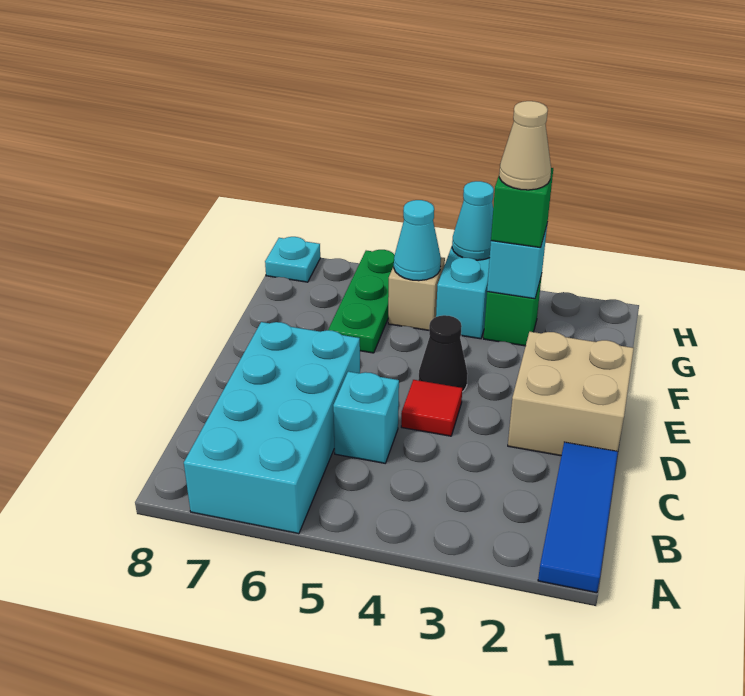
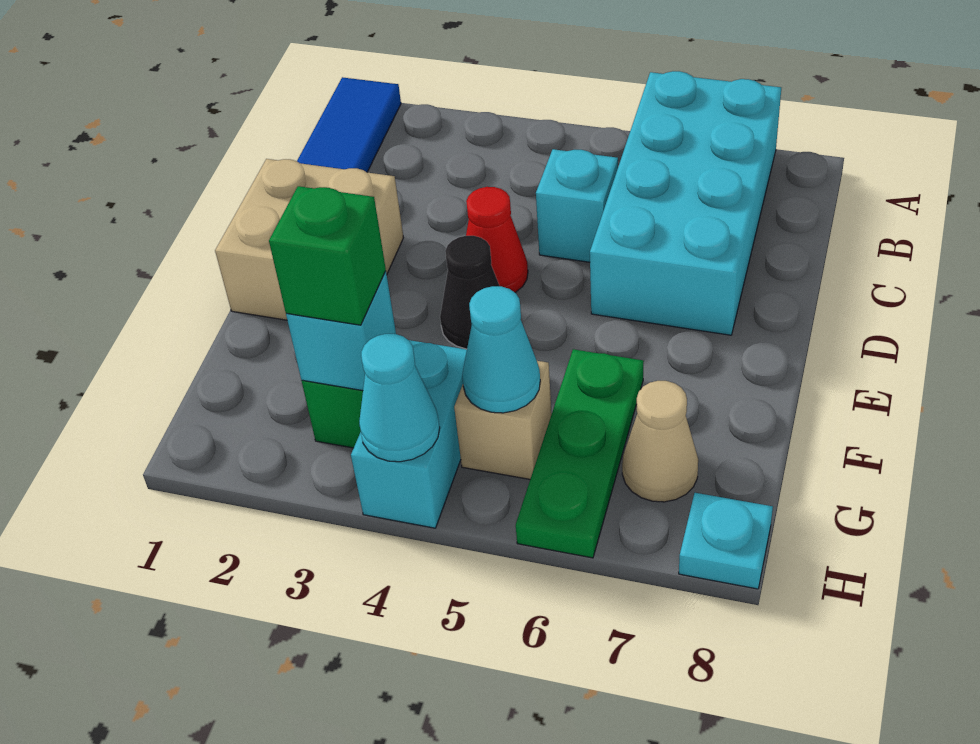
red 1x1 tile [401,380,462,436] -> red 1x1 cone [466,187,528,292]
tan 1x1 cone [499,101,551,190] -> tan 1x1 cone moved to [622,381,698,502]

